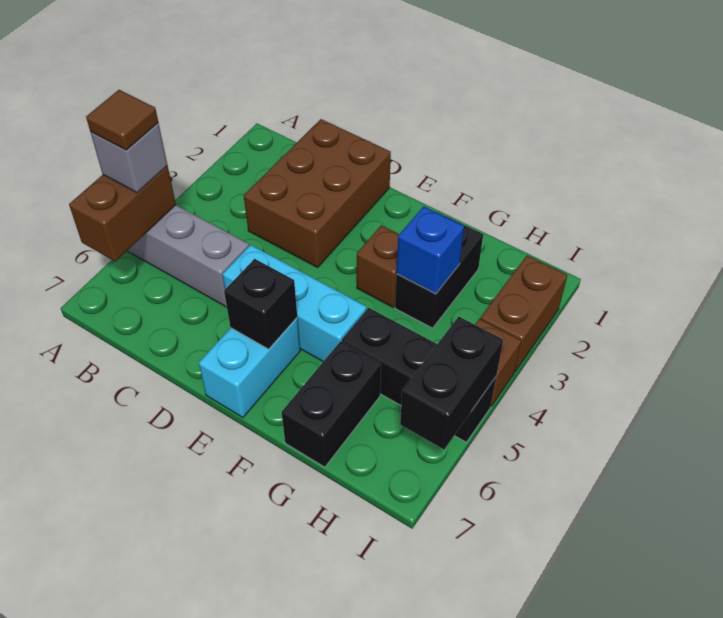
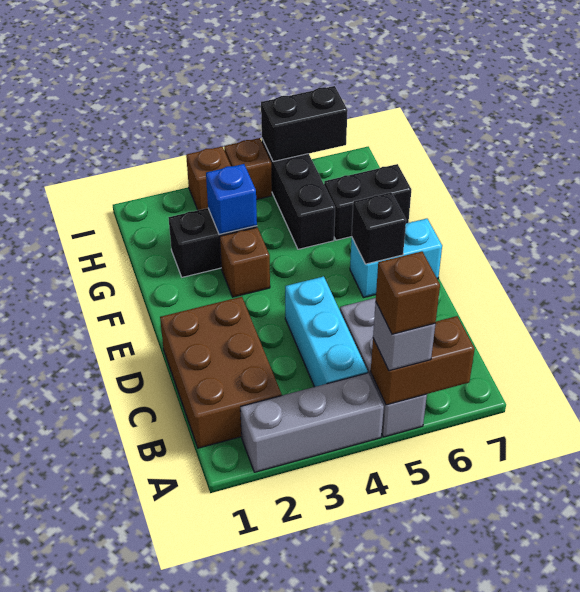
none -> grey 1x3 brick [240,373,384,472]
brown 1x1 tile [86,90,158,150] -> brown 1x1 brick [376,251,440,334]
brown 2x3 brick [244,119,391,267] -> brown 2x3 brick turned to [160,297,282,448]
cyan 1x3 brick [223,245,367,362] -> cyan 1x3 brick moved to [285,276,368,387]
brown 1x2 brick [480,255,567,372] -> brown 1x1 brick [186,147,231,210]

